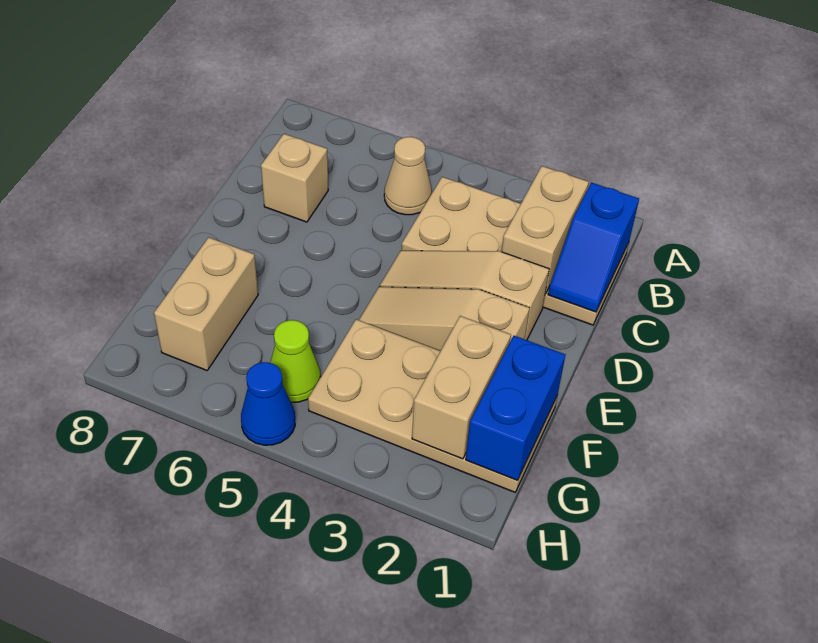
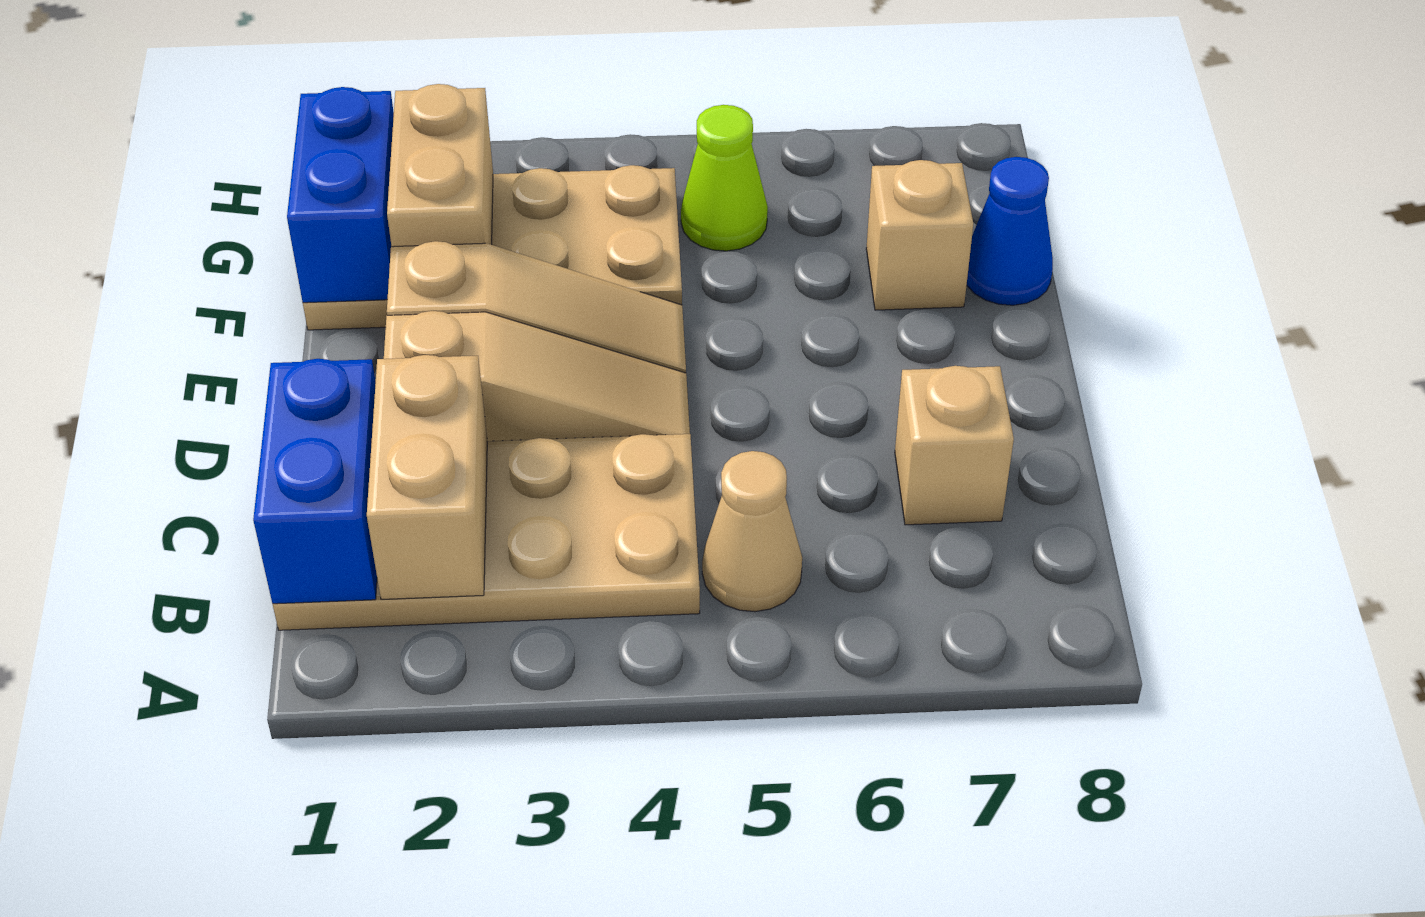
blue 1x2 slope [548,183,639,312] -> blue 1x2 brick [253,359,377,604]
tan 1x2 brick [154,237,258,370] -> tan 1x1 brick [866,160,973,310]
blue 1x1 cone [241,362,295,445] -> blue 1x1 cone moved to [967,157,1053,305]

